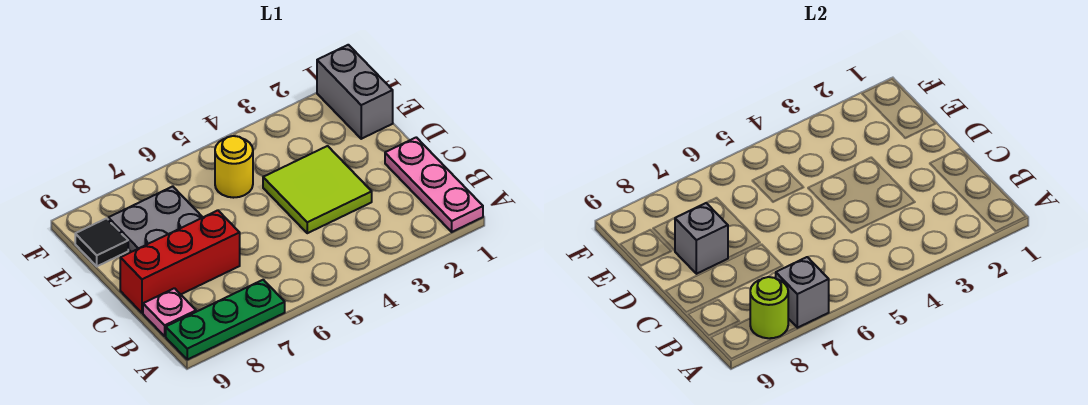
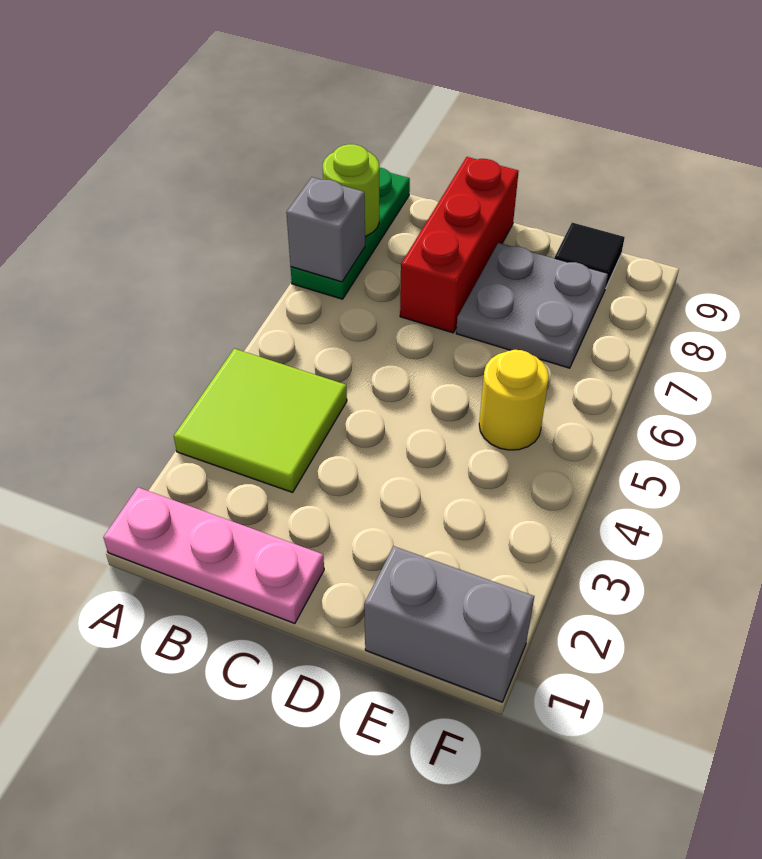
pink 1x1 plate [143,288,196,336] -> none
lime 2x2 tile [263,146,372,233] -> lime 2x2 tile moved to [174,349,347,492]
grey 1x1 brick [675,203,728,274] -> none

